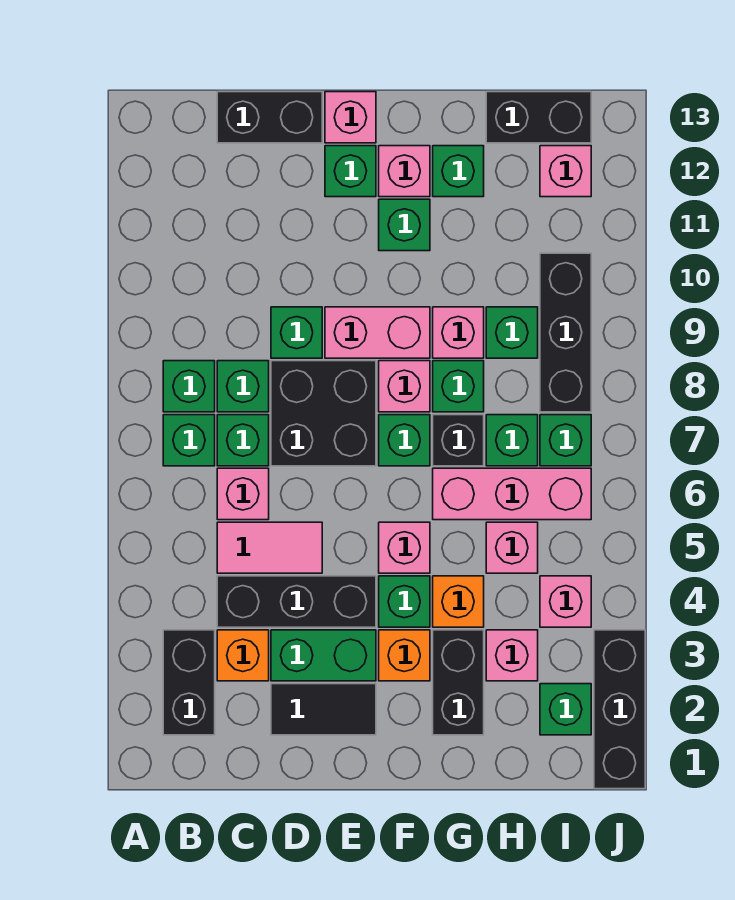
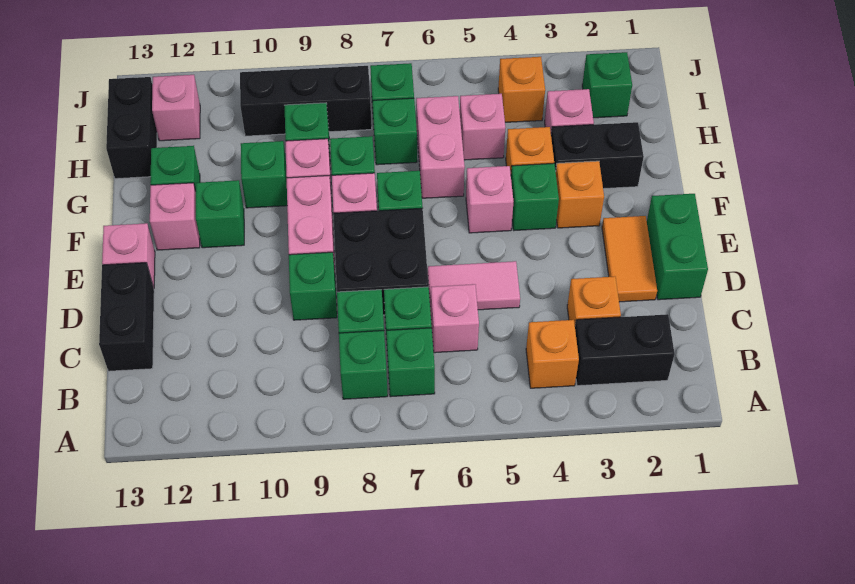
none -> orange 1x1 brick [526,320,579,388]
black 1x3 brick [217,576,376,627] -> none
pink 1x2 tile [217,522,322,573] -> pink 1x2 tile turned to [428,261,520,311]
black 1x2 tile [271,684,376,735] -> orange 1x2 tile [602,216,657,302]
green 1x2 brick [271,630,376,681] -> green 1x2 brick moved to [647,194,708,300]
green 1x1 brick [325,146,376,197] -> green 1x1 brick moved to [241,141,287,208]
pink 1x3 brick [433,468,591,520] -> pink 1x2 brick [416,96,465,198]
black 1x1 brick [433,415,484,466] -> none
pink 1x1 brick [540,576,591,627] -> orange 1x1 brick [498,57,545,122]
black 1x3 brick [594,630,645,789] -> none

